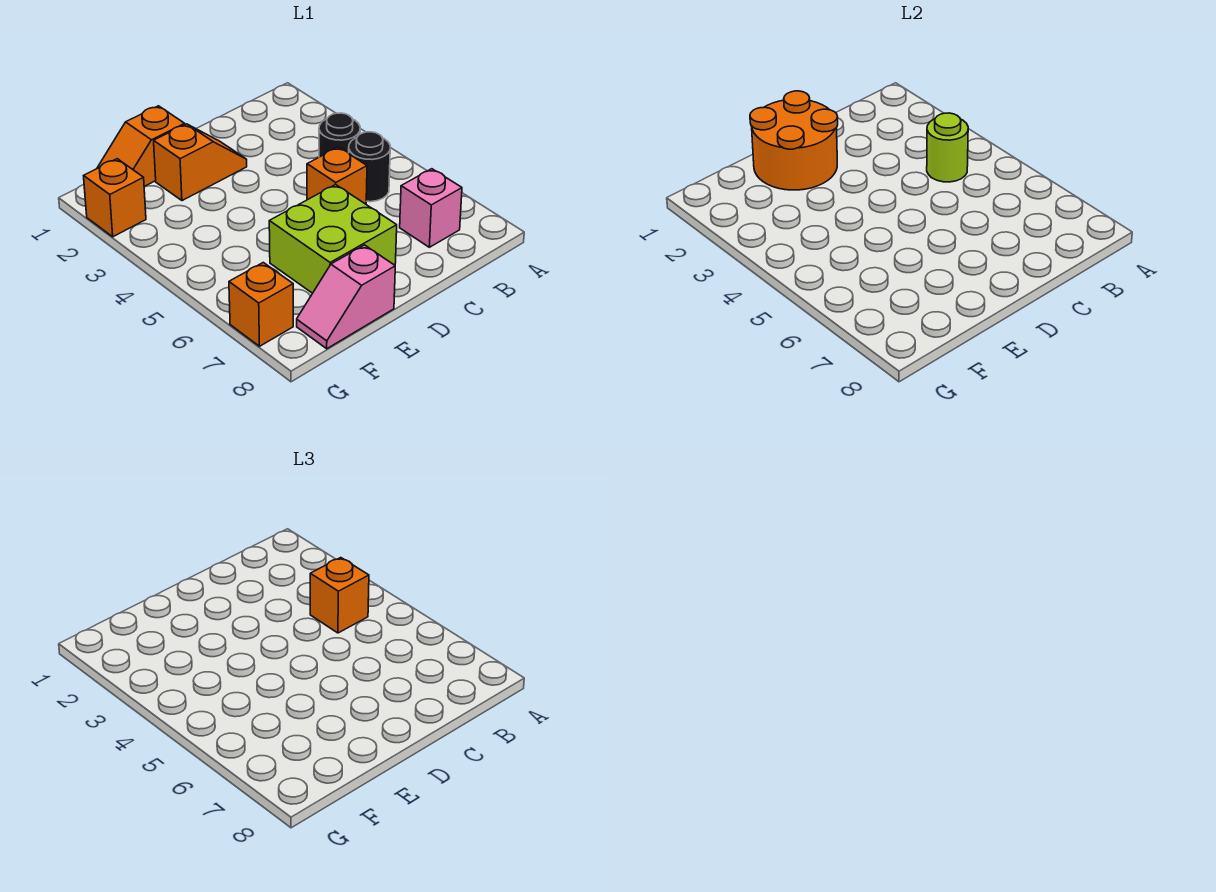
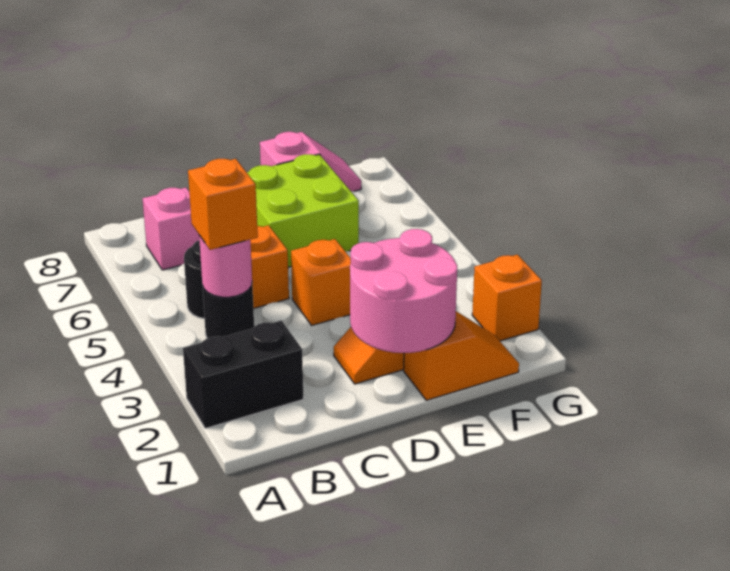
none -> black 1x2 brick [183,321,303,429]
lime 1x1 round brick [927,113,968,182] -> pink 1x1 round brick [199,235,252,297]
orange 2x2 round brick [750,91,838,190] -> pink 2x2 round brick [350,229,457,353]
orange 1x1 brick [229,263,293,346] -> orange 1x1 brick moved to [291,239,351,325]

